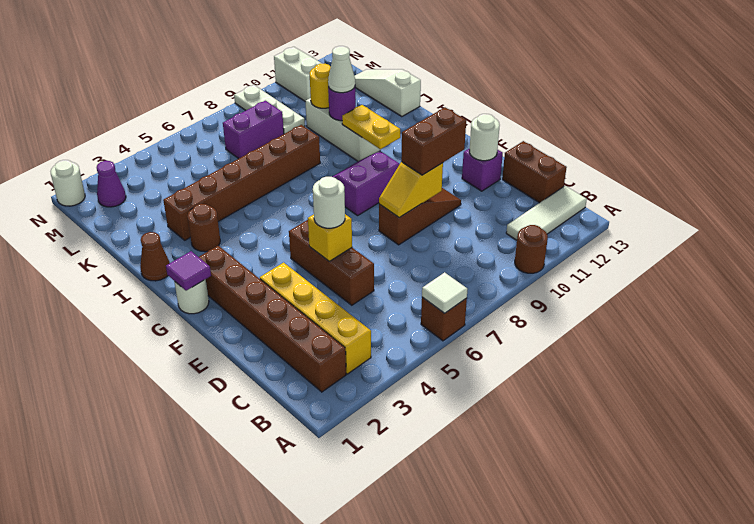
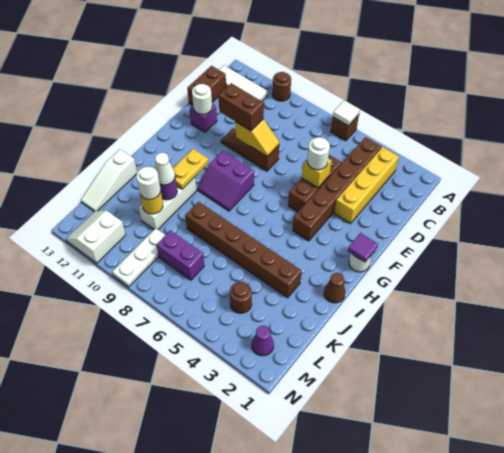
brown 1x6 brick [199,246,346,392] -> brown 1x6 brick moved to [293,137,382,241]
brown 1x1 round brick [187,204,220,252] -> brown 1x1 round brick moved to [230,282,252,313]
white 1x1 round brick [51,160,85,206] -> white 1x1 round brick moved to [136,167,161,199]

